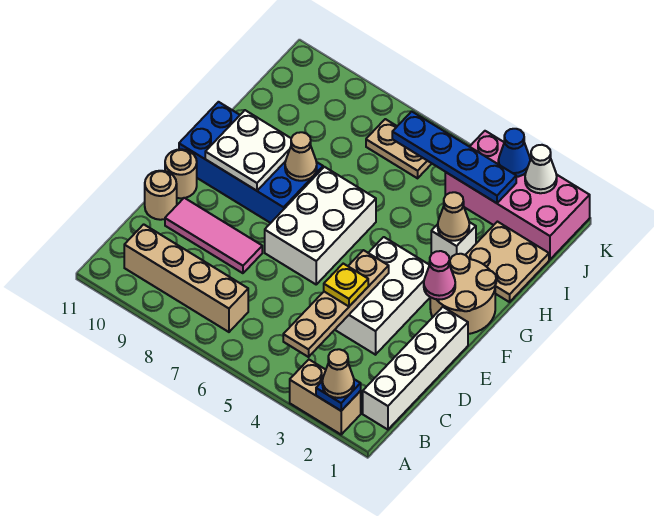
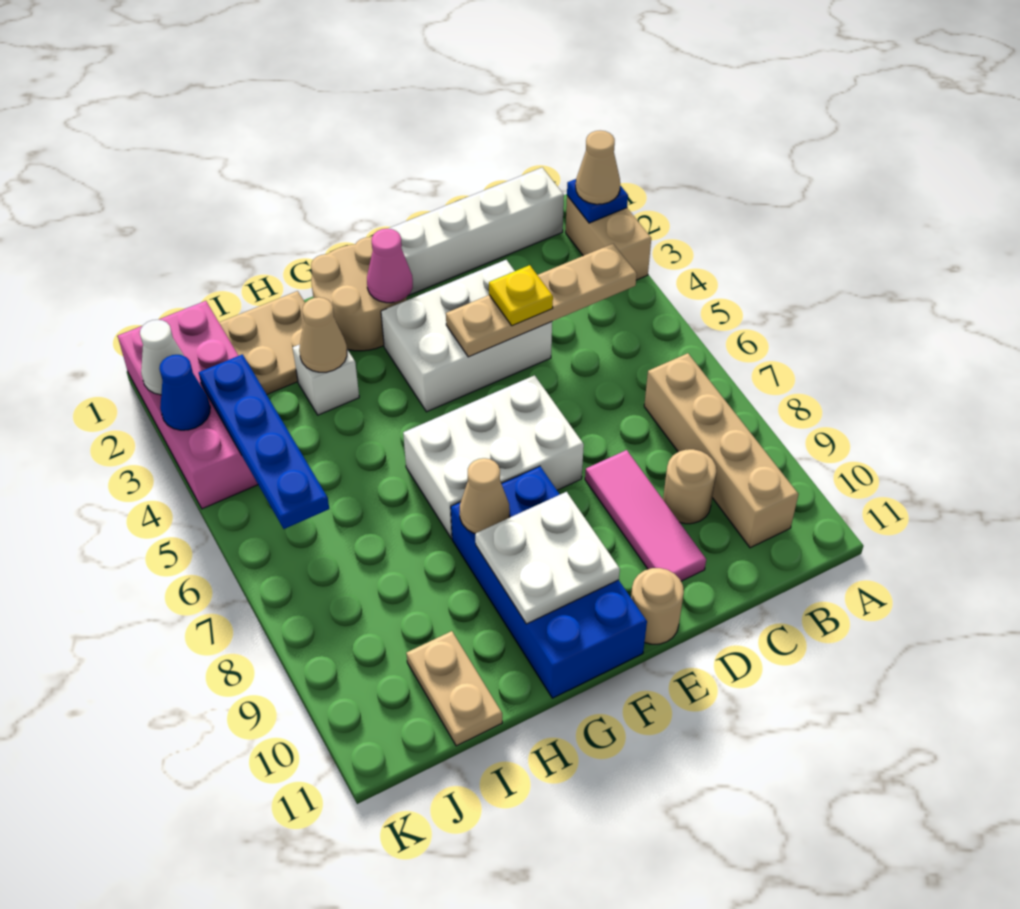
tan 1x1 round brick [145,171,177,220] -> tan 1x1 round brick moved to [663,449,716,524]
tan 1x2 plate [366,119,432,178] -> tan 1x2 plate moved to [406,631,502,746]

